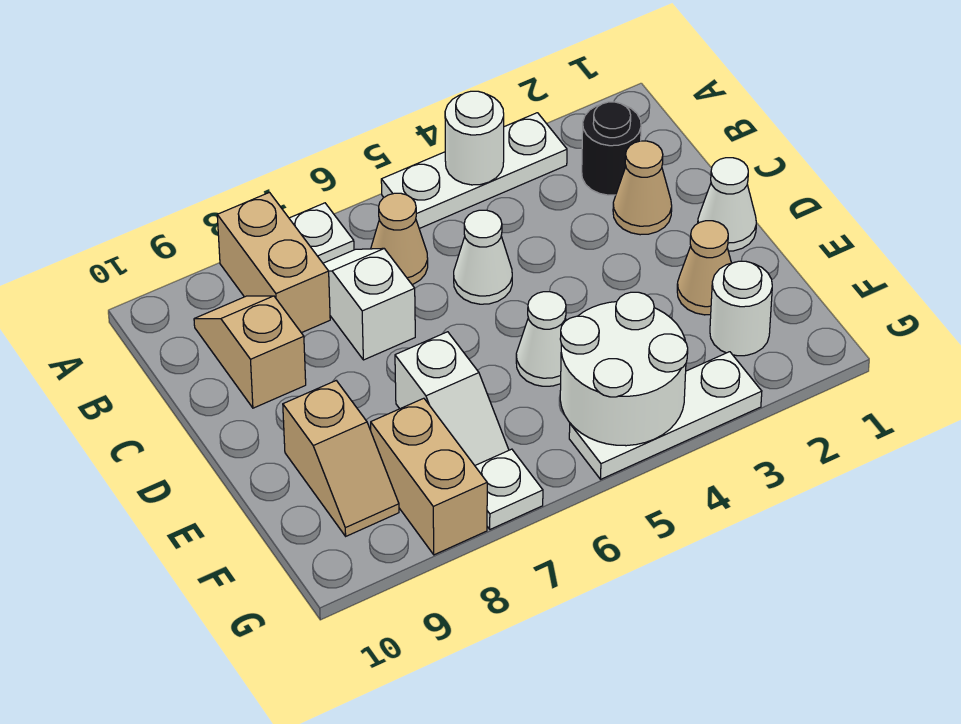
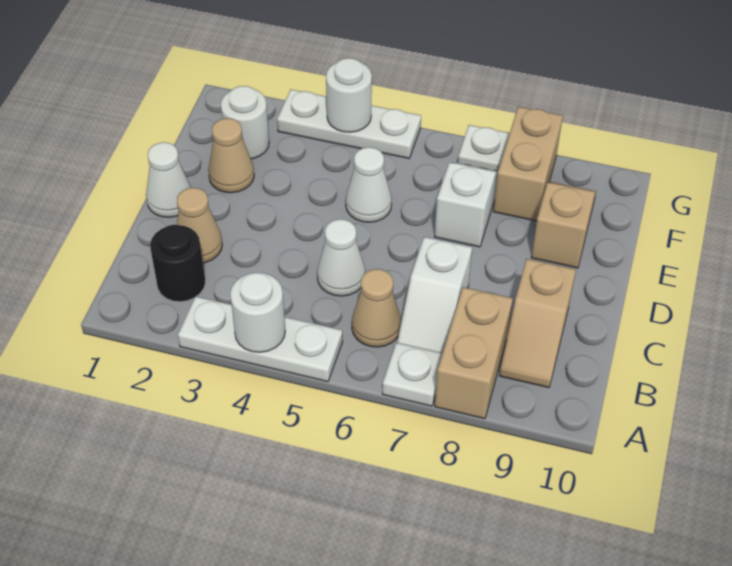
white 2x2 round brick [560,292,688,446] -> white 1x1 round brick [326,58,372,132]

